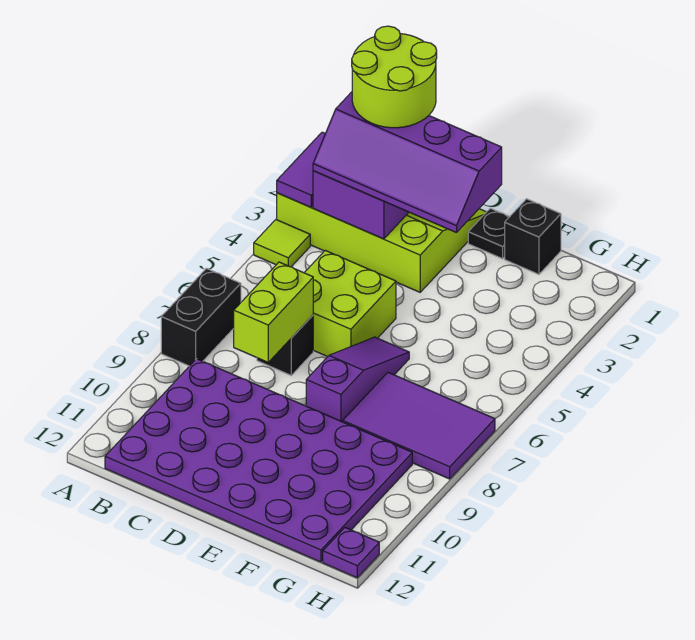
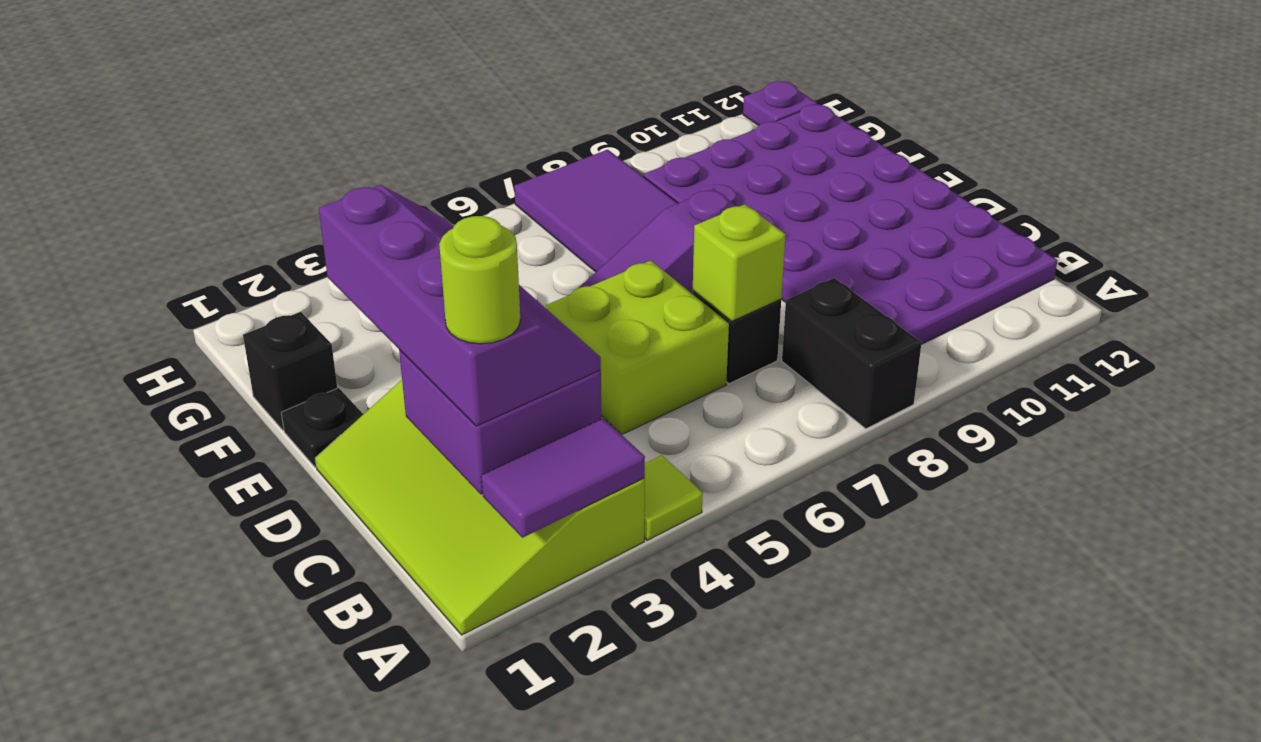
black 1x2 brick [161,268,241,366] -> black 1x2 brick turned to [782,278,922,429]
lime 2x2 round brick [352,26,437,128] -> lime 1x1 round brick [439,216,521,344]
lime 1x2 brick [234,262,313,362] -> lime 1x1 brick [693,204,786,321]

